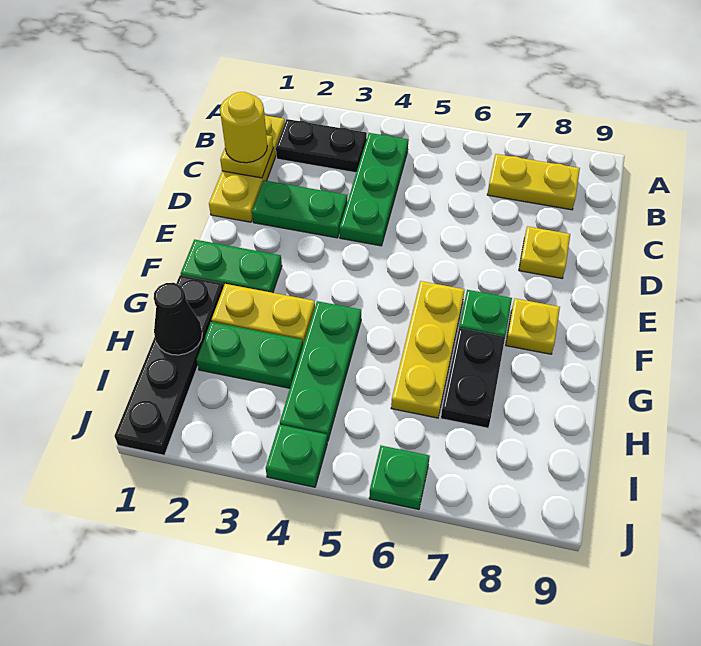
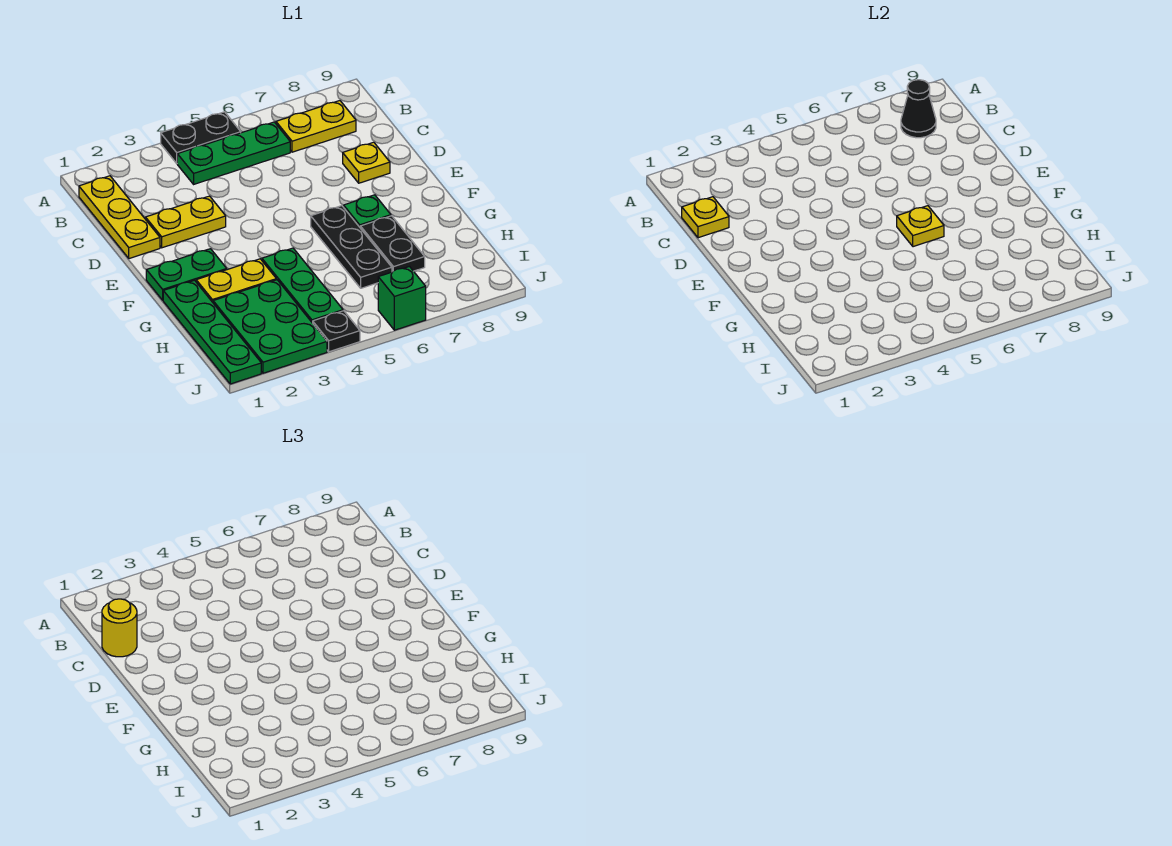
black 1x2 plate [276,119,367,173] -> black 1x2 plate moved to [161,112,241,163]
green 1x3 plate [340,133,408,246] -> green 1x3 plate turned to [177,122,290,184]
green 1x2 plate [252,180,347,238] -> yellow 1x2 plate [146,196,226,248]
yellow 1x3 plate [391,281,465,418] -> black 1x3 plate [311,206,392,288]
yellow 1x1 plate [506,299,560,354] -> yellow 1x1 plate moved to [897,206,944,247]
black 1x4 plate [114,275,223,455] -> green 1x4 plate [163,280,261,384]
black 1x1 cone [154,283,202,355] -> black 1x1 cone moved to [901,80,936,138]
green 1x2 plate [197,322,303,388] -> green 2x3 plate [213,280,327,373]
green 1x1 plate [266,425,327,487] -> black 1x1 plate [313,311,360,352]
green 1x1 plate [369,446,430,509] -> green 1x1 brick [378,267,426,330]

